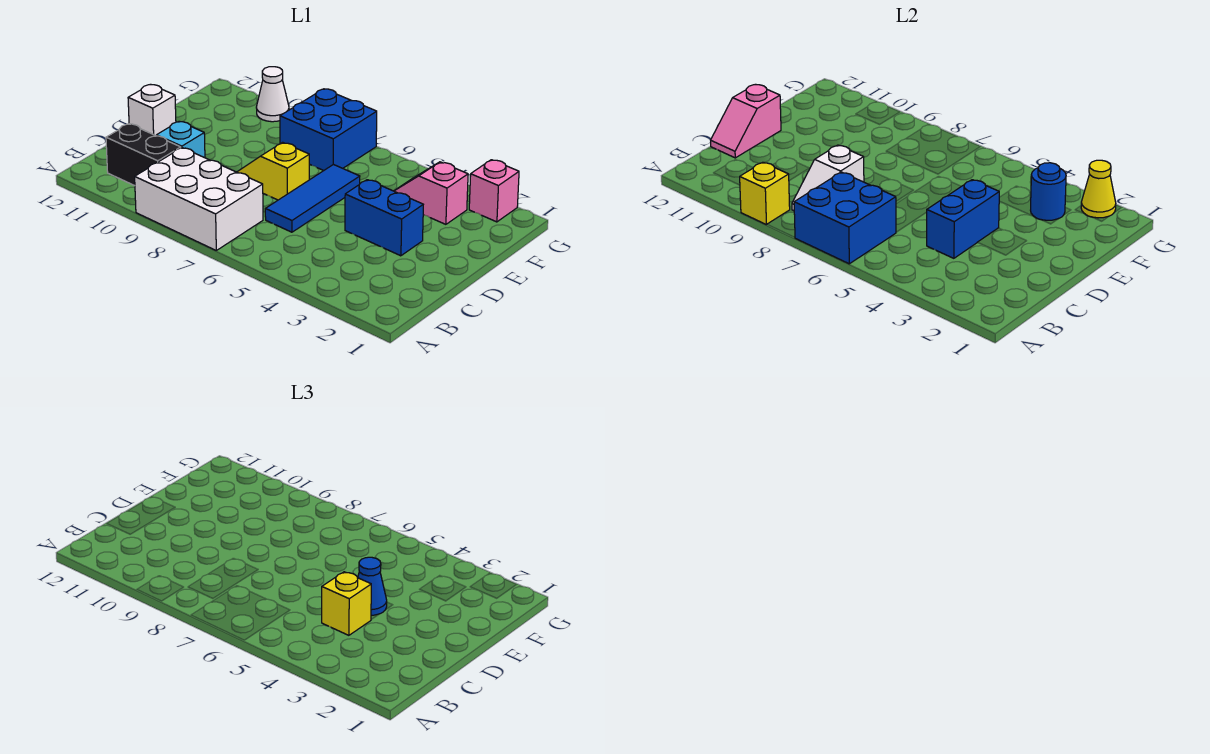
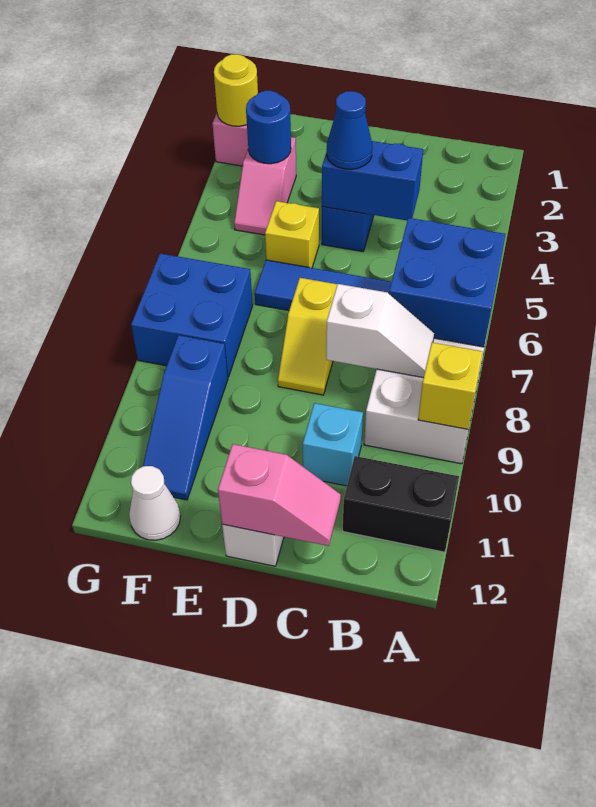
black 1x2 brick [106,124,181,186] -> black 1x2 brick turned to [343,456,459,552]
yellow 1x1 brick [322,572,371,635] -> yellow 1x1 brick moved to [265,201,319,268]
none -> blue 1x3 slope [143,335,228,500]
yellow 1x1 cone [1081,160,1116,218] -> yellow 1x1 round brick [214,54,258,126]
white 1x1 cone [256,67,289,122] -> white 1x1 cone moved to [129,466,180,540]

